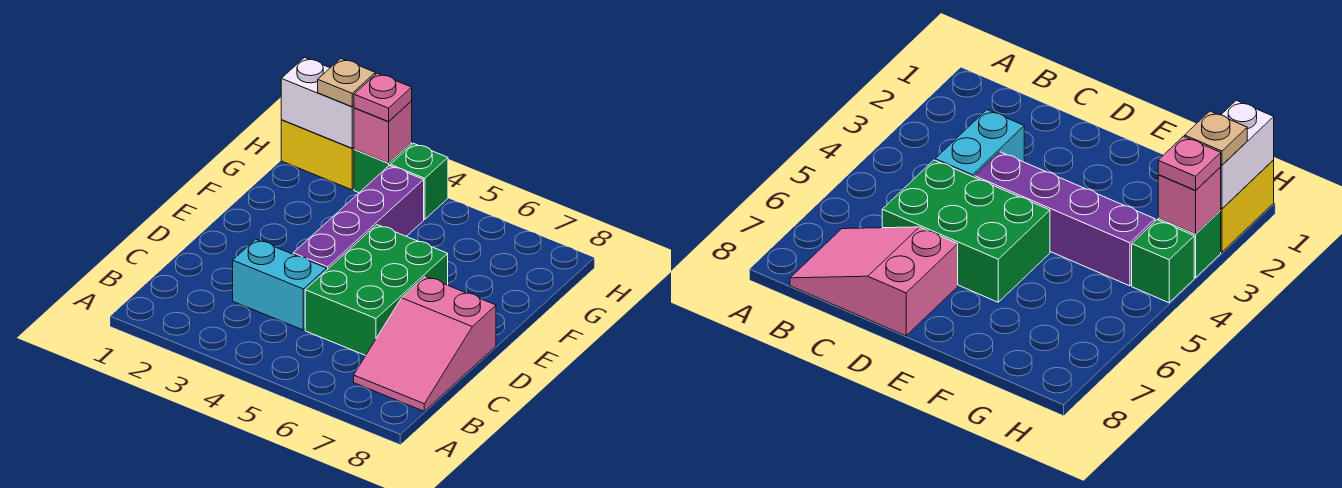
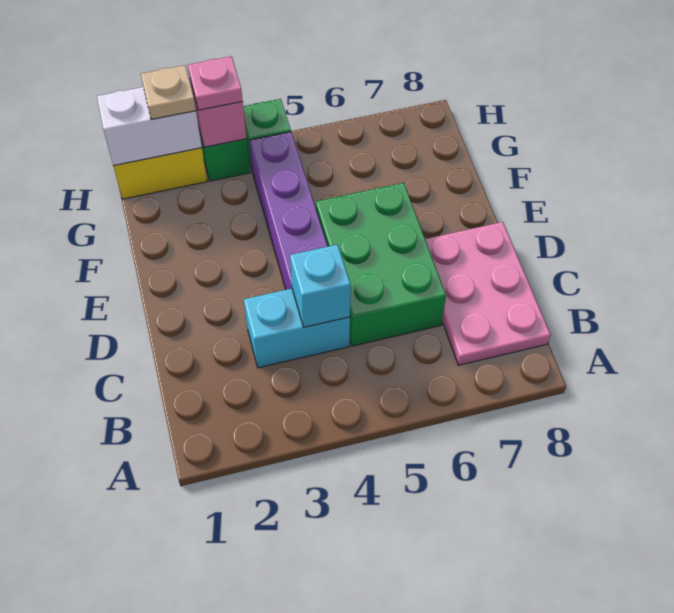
pink 2x3 slope [354,276,496,411] -> pink 2x3 plate [425,222,551,365]
none -> cyan 1x1 brick [290,245,351,327]

